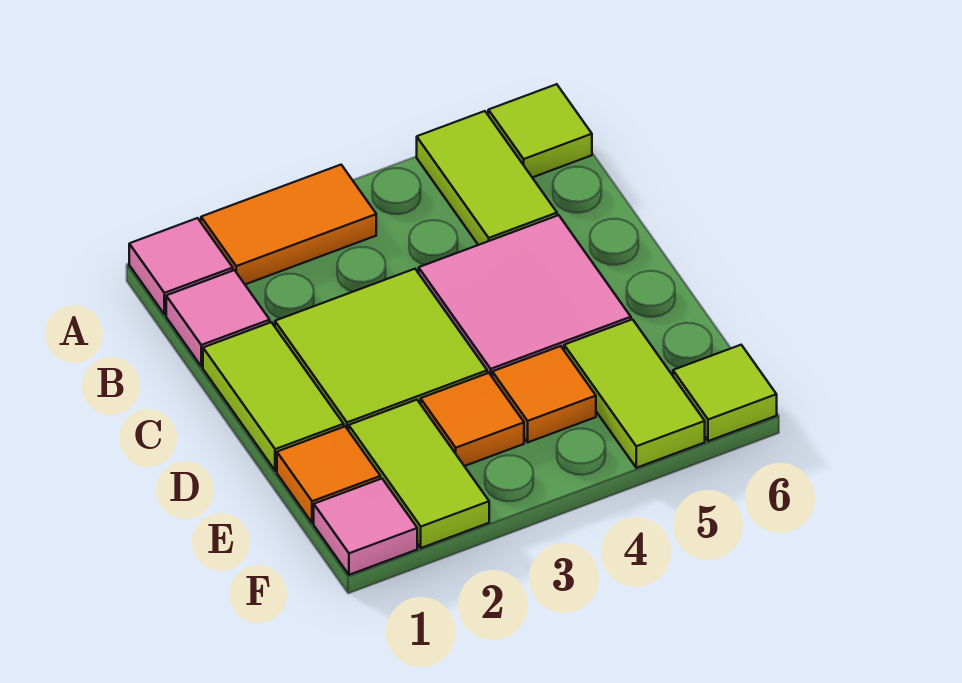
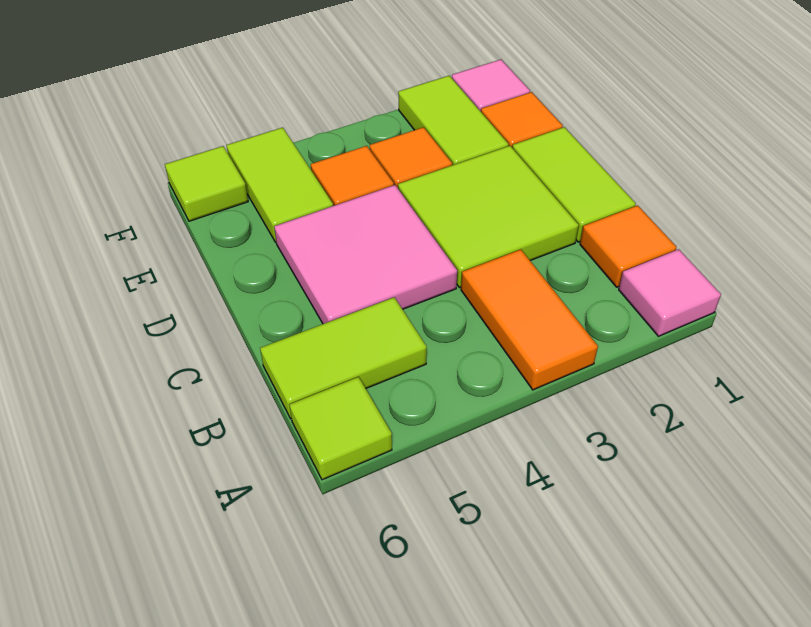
orange 1x2 tile [201,165,376,284] -> orange 1x2 tile turned to [461,249,598,390]
lime 1x2 tile [417,111,557,245] -> lime 1x2 tile turned to [260,297,427,419]
pink 1x1 tile [166,270,270,366] -> orange 1x1 tile [580,205,677,287]

